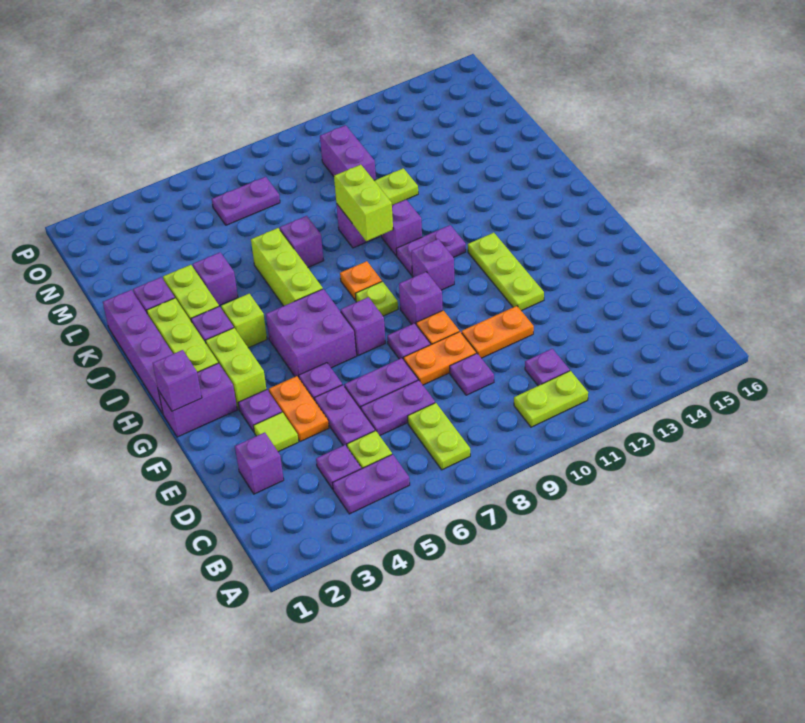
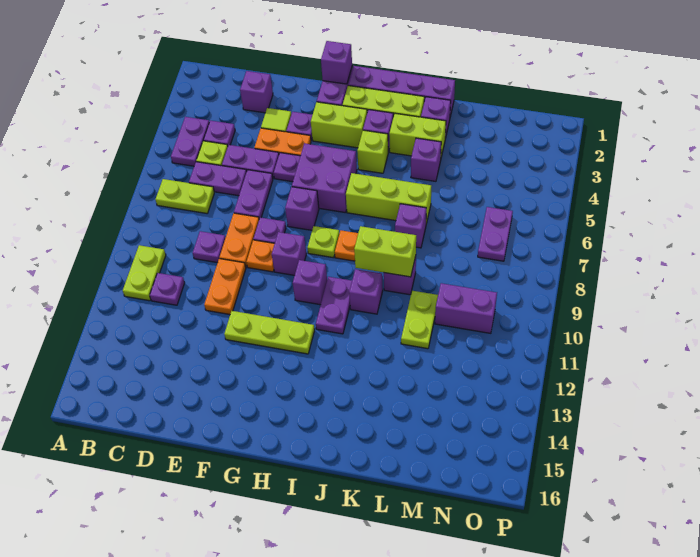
purple 1x2 plate [361,380,435,436] -> purple 1x2 plate turned to [189,162,247,196]

